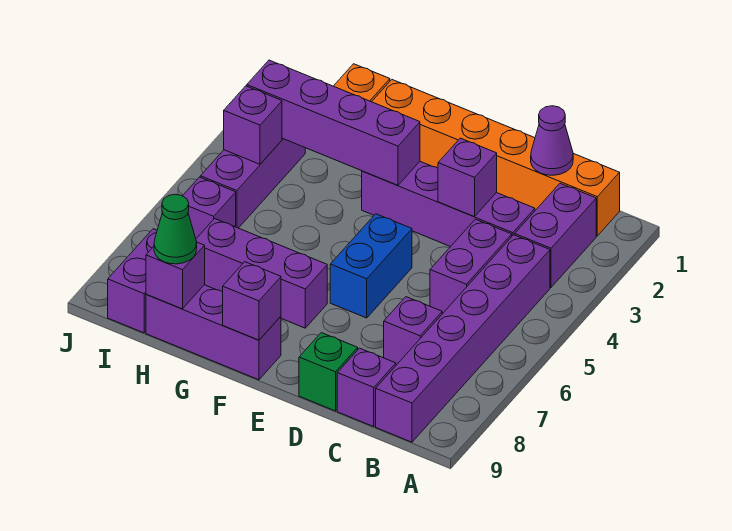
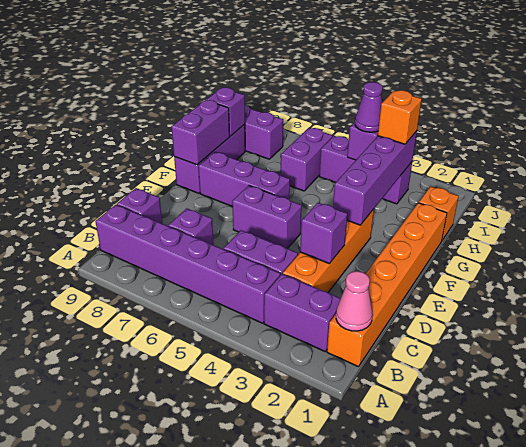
none -> pink 1x1 cone [336,271,373,331]
purple 1x1 cone [531,106,573,175] -> purple 1x1 cone moved to [355,82,383,132]
purple 1x4 brick [362,162,535,247] -> orange 1x4 brick [283,209,374,293]
green 1x1 brick [299,333,358,411] -> none
blue 1x2 brick [330,214,412,318] -> purple 1x2 brick [232,185,302,249]
purple 1x3 brick [196,219,327,328] -> purple 1x3 brick turned to [198,152,290,207]
purple 1x1 brick [223,262,281,340] -> purple 1x2 brick [172,100,230,165]
green 1x1 cone [154,194,197,264] -> none
none -> orange 1x1 brick [378,90,422,144]
purple 1x1 brick [183,177,236,238] -> purple 1x2 brick [281,128,333,191]

